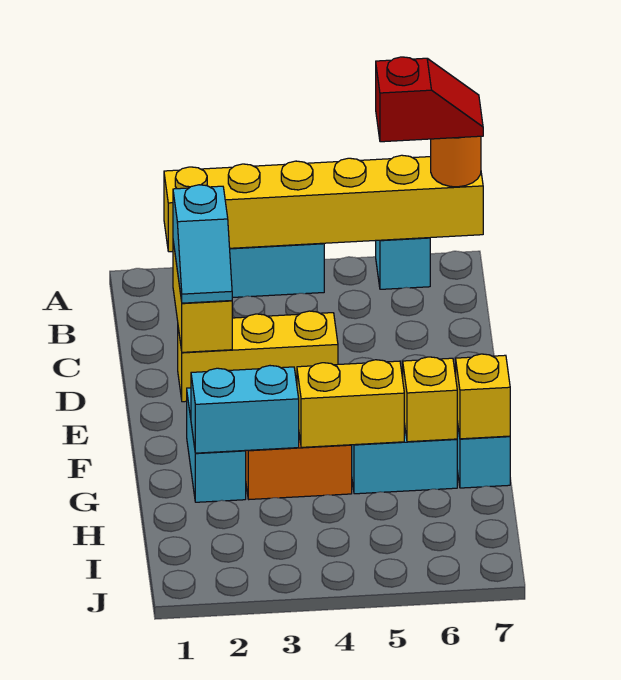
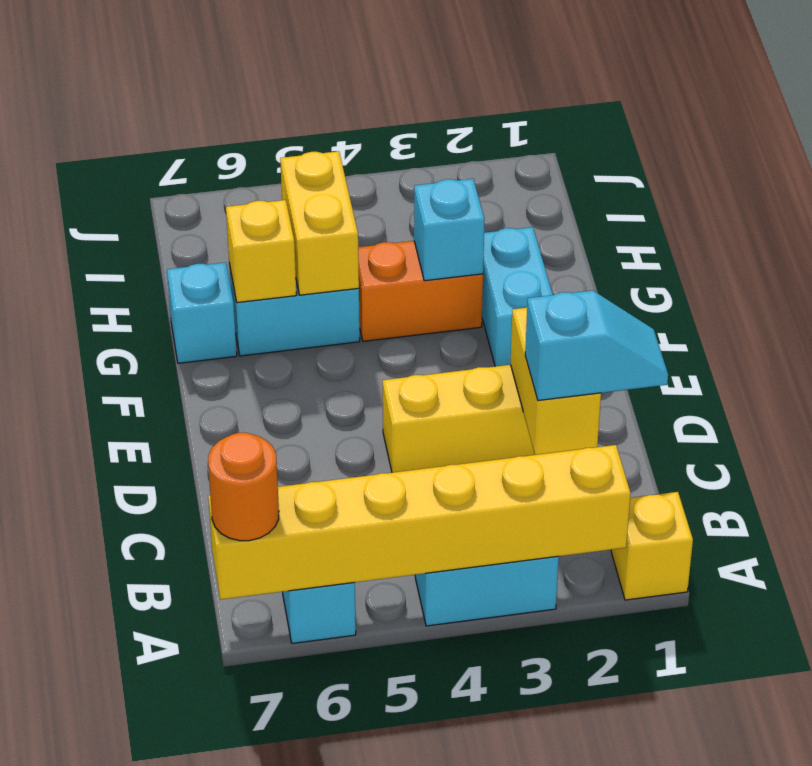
red 1x2 slope [376,57,483,142] -> none
cyan 1x2 slope [173,185,232,303] -> cyan 1x2 slope turned to [525,290,668,401]
cyan 1x2 brick [191,366,299,453] -> cyan 1x1 brick [414,179,485,281]
yellow 1x2 brick [297,360,404,447] -> yellow 1x2 brick turned to [280,151,359,295]
yellow 1x1 brick [455,354,510,439] -> yellow 1x1 brick moved to [611,492,693,600]

